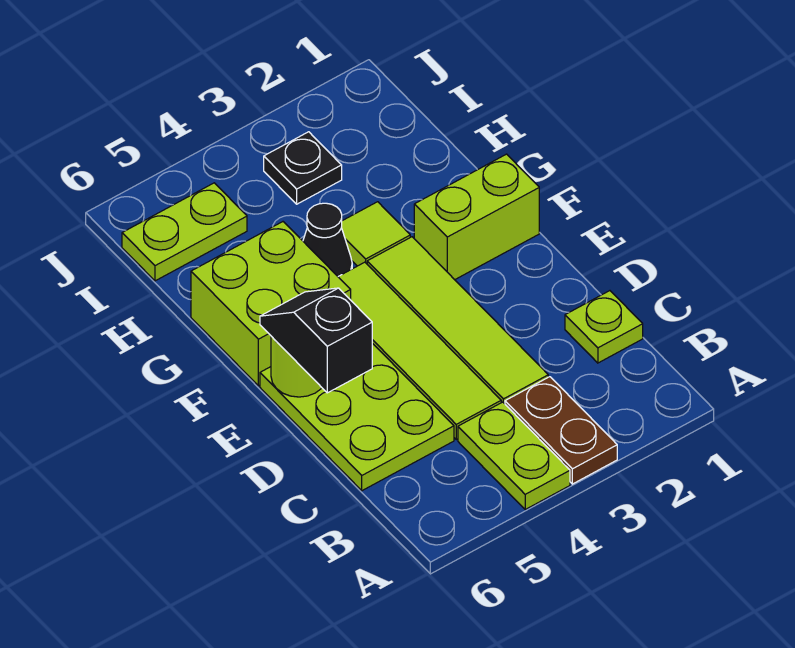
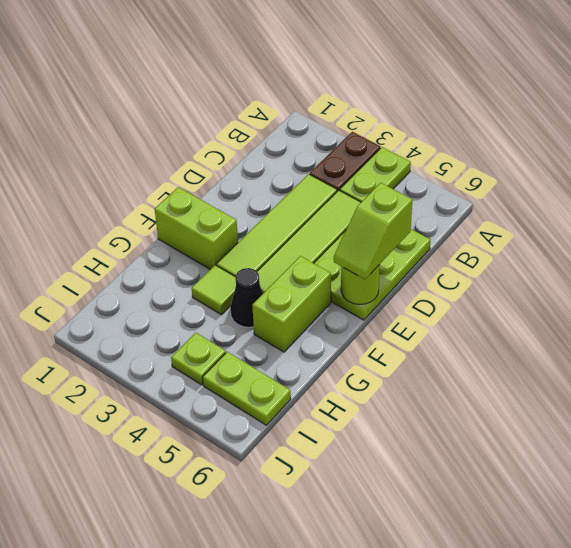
lime 1x1 plate [565,291,643,363] -> lime 1x1 plate moved to [171,333,226,385]
black 1x2 slope [260,288,372,393] -> lime 1x2 slope [334,183,412,279]
lime 2x2 brick [191,222,351,386] -> lime 1x2 brick [252,256,331,352]
black 1x1 plate [264,132,342,204] -> none

